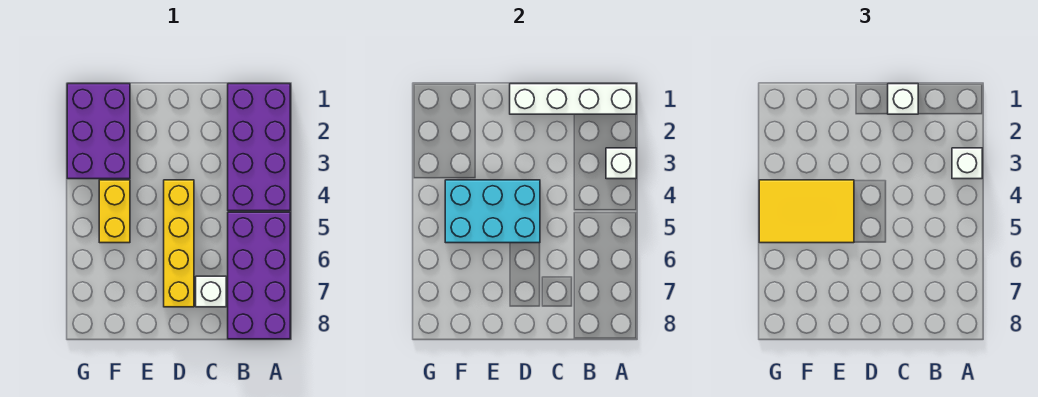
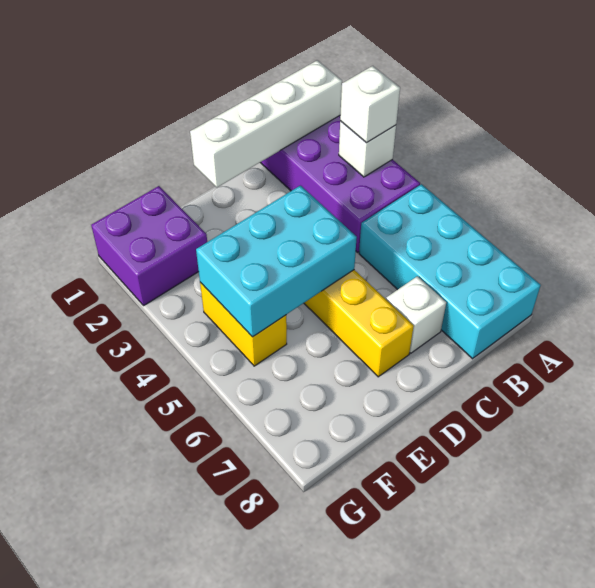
purple 2x4 brick [228,212,290,339] -> cyan 2x4 brick [359,184,541,359]
white 1x1 brick [888,84,918,114] -> none
yellow 2x3 tile [759,180,854,243] -> none
purple 2x3 brick [67,84,130,179] -> purple 2x2 brick [91,186,207,305]

